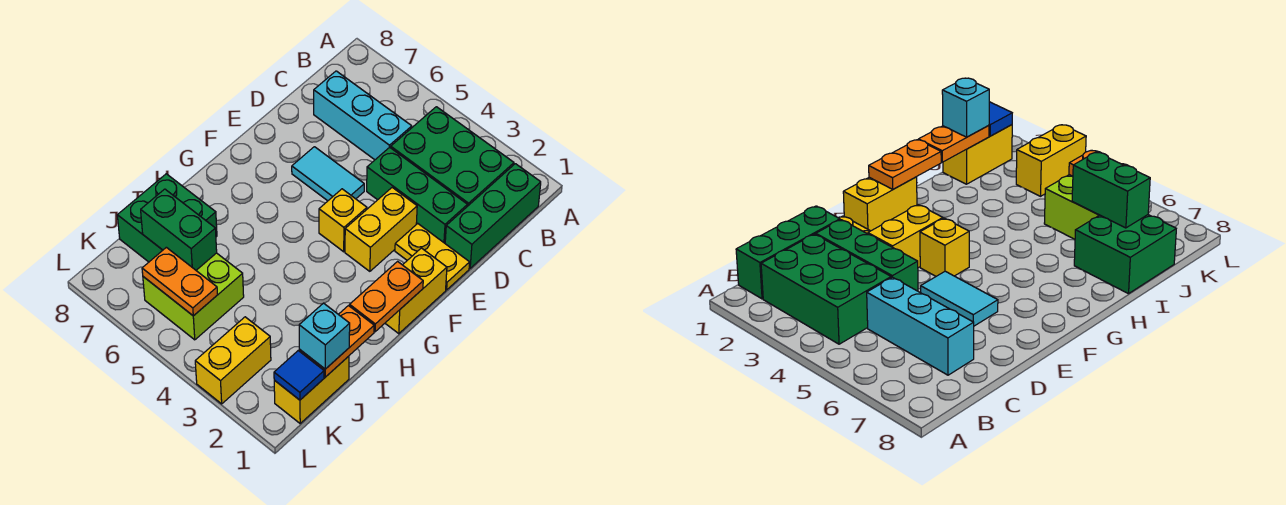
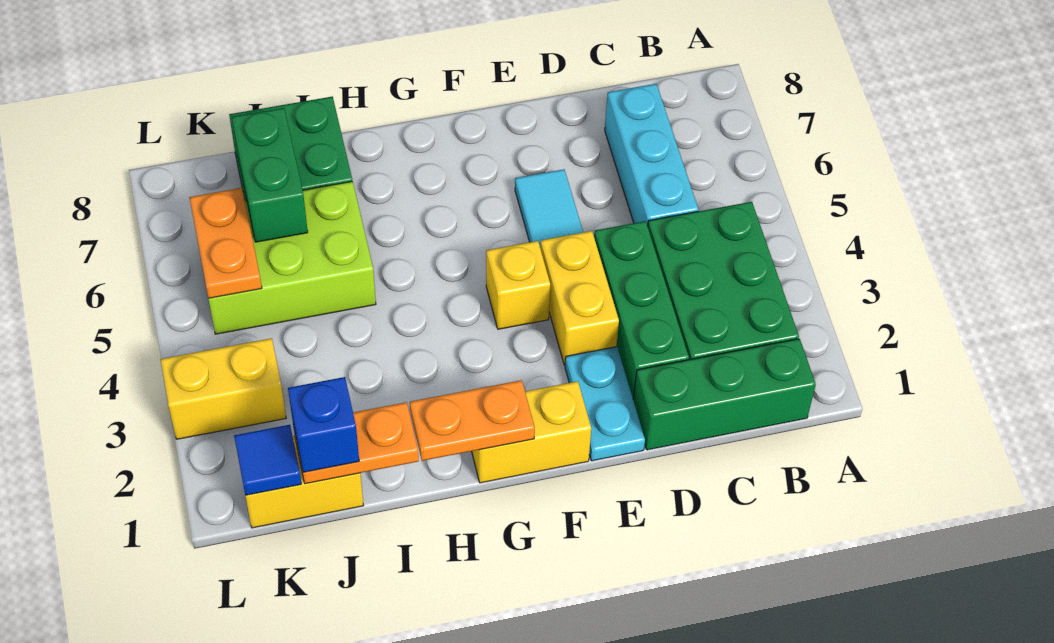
yellow 1x2 plate [395,224,470,290] -> cyan 1x2 plate [565,347,645,461]
yellow 1x2 brick [345,188,417,271] -> yellow 1x2 brick turned to [540,231,619,365]
cyan 1x1 brick [299,303,350,369] -> blue 1x1 brick [288,377,359,472]
lime 2x2 brick [143,253,244,340] -> lime 2x3 brick [209,181,376,334]

